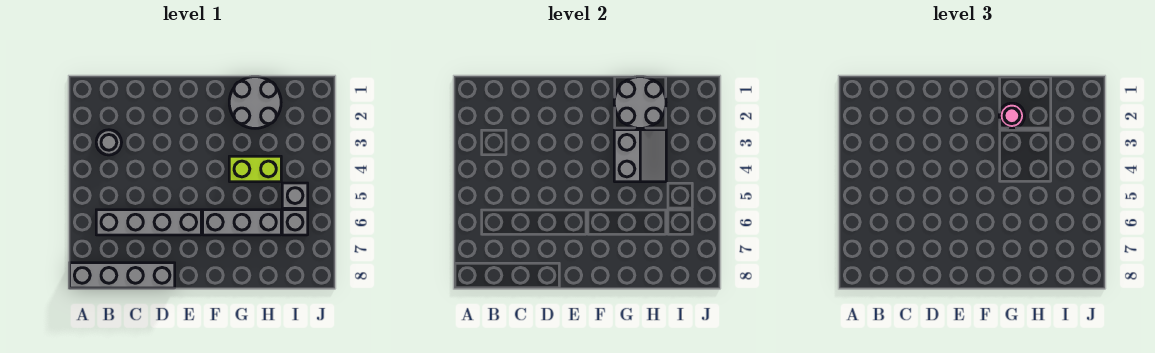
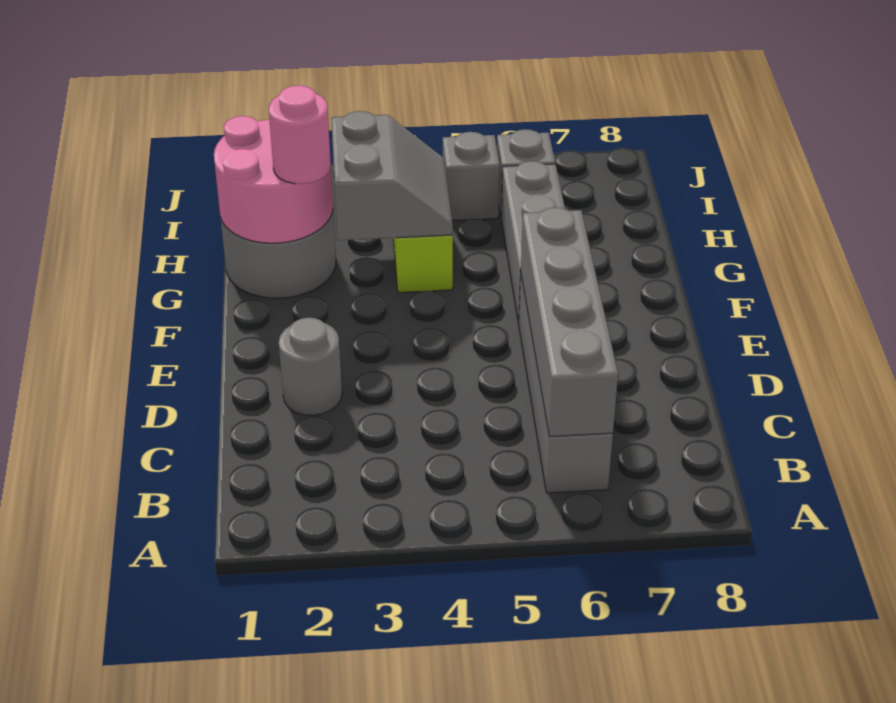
grey 1x4 brick [70,263,175,288] -> grey 1x4 brick moved to [520,207,618,437]
grey 1x1 round brick [96,130,122,155] -> grey 1x1 round brick moved to [279,318,342,415]
grey 2x2 round brick [614,77,666,128] -> pink 2x2 round brick [214,116,333,243]
grey 2x2 slope [614,130,666,182] -> grey 2x2 slope turned to [331,111,453,240]

